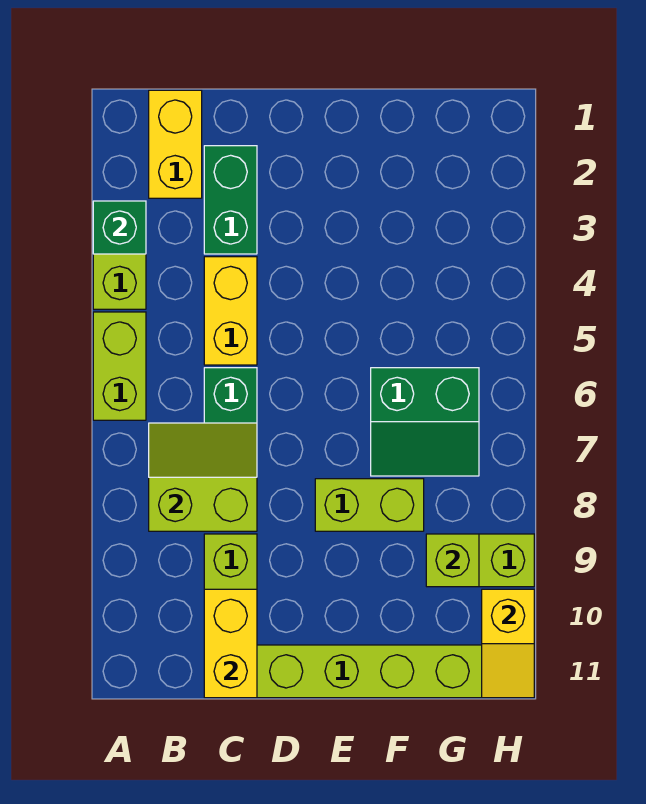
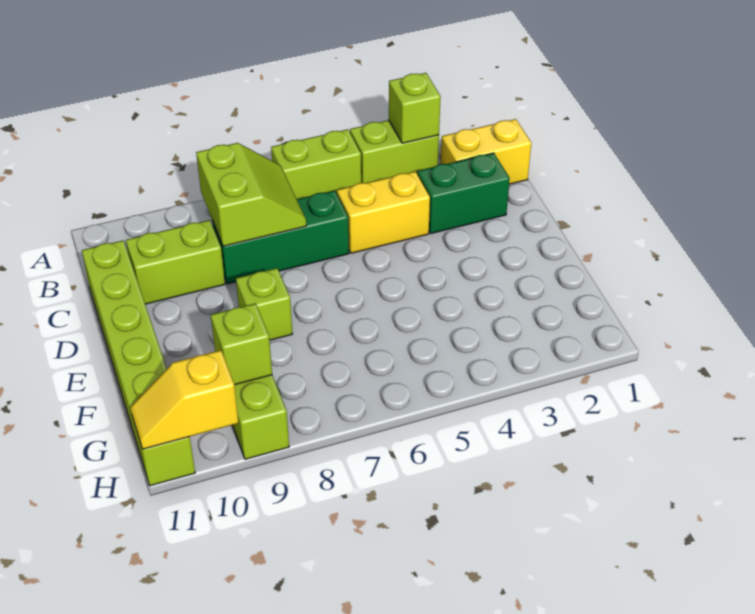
green 1x1 brick [93,201,146,254] -> lime 1x1 brick [389,73,441,143]
yellow 1x2 brick [204,589,257,698] -> none
lime 1x2 brick [315,479,424,531] -> lime 1x1 brick [236,268,293,340]
green 2x2 slope [371,368,479,476] -> none

